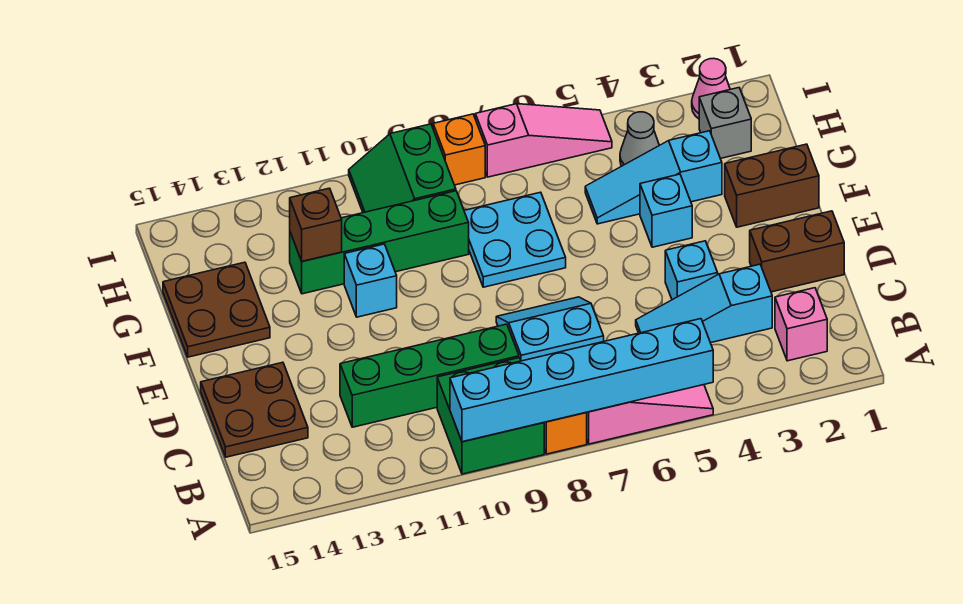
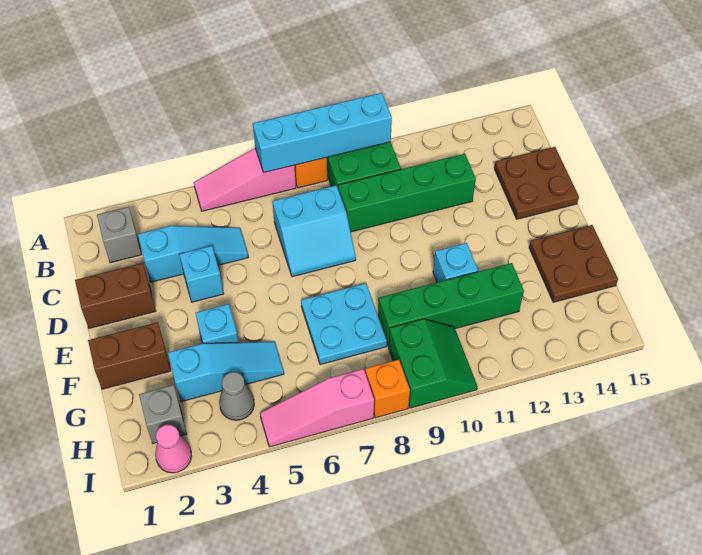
cyan 1x6 brick [450,319,713,442] -> cyan 1x4 brick [253,93,392,173]
pink 1x1 brick [775,288,827,361] -> grey 1x1 brick [97,207,142,263]
brown 1x1 brick [290,188,342,261] -> none

